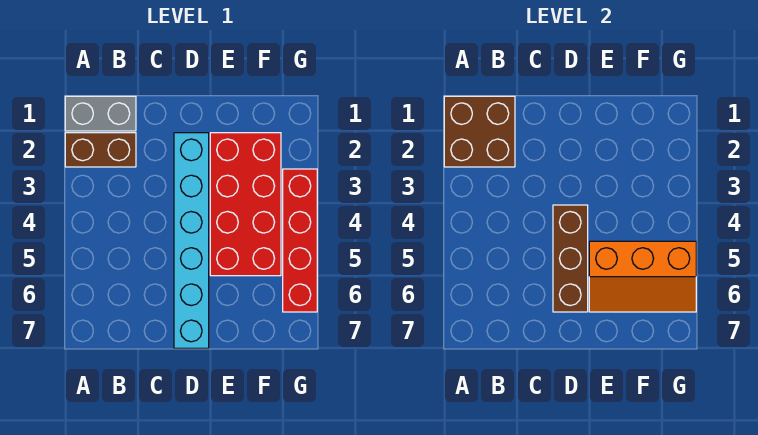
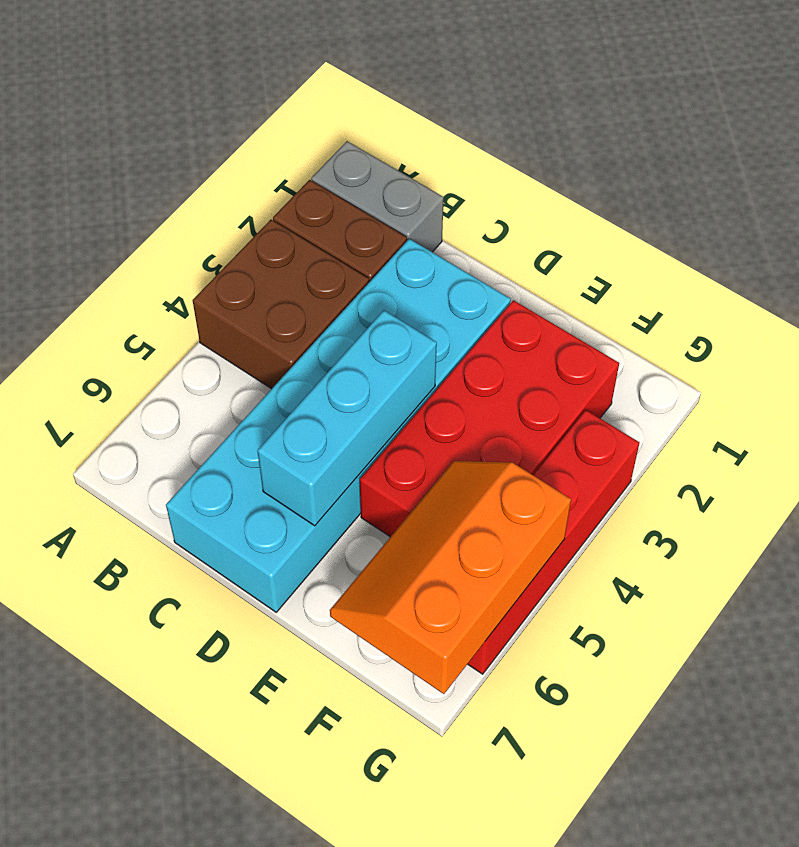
brown 2x2 brick [444,96,515,167] -> brown 2x2 brick moved to [193,220,369,389]
cyan 1x6 brick [174,133,209,348] -> cyan 2x6 brick [166,239,511,612]
brown 1x3 brick [553,205,588,312] -> cyan 1x3 brick [258,310,437,526]
orange 2x3 slope [589,241,696,312] -> orange 2x3 slope turned to [330,461,571,694]

